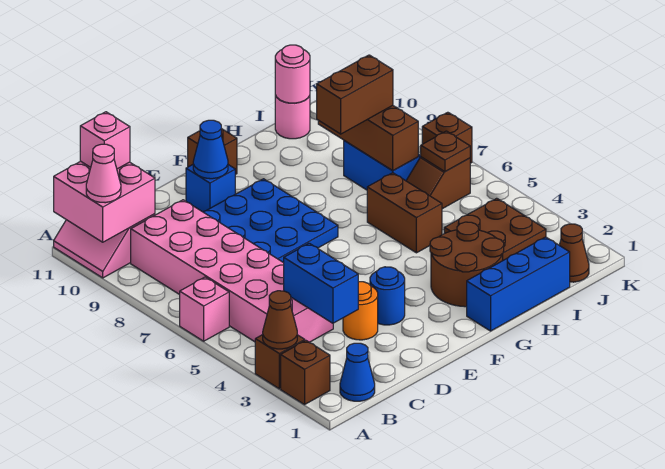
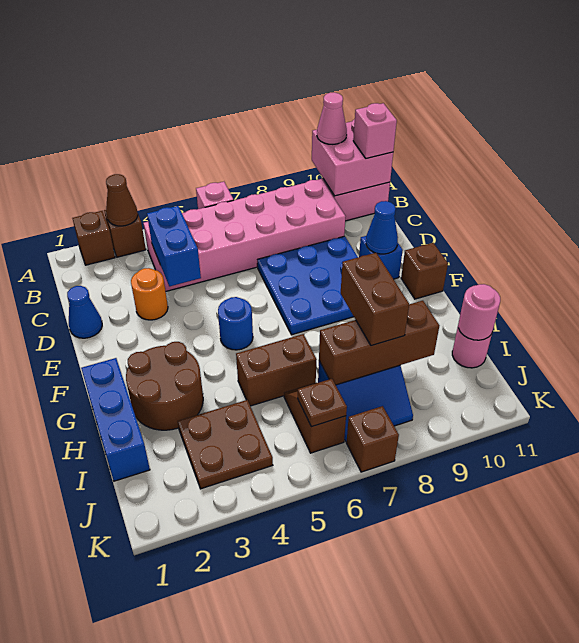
blue 1x1 cone [340,343,375,401] -> blue 1x1 cone moved to [67,286,102,338]
blue 1x2 brick [284,243,358,323] -> blue 1x2 brick turned to [147,206,201,286]
blue 1x1 round brick [370,267,405,325] -> blue 1x1 round brick moved to [218,297,253,350]
brown 1x1 cone [559,224,589,282] -> none

